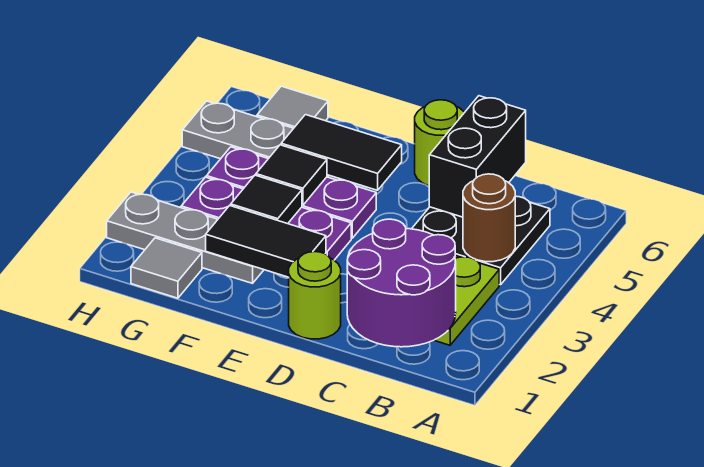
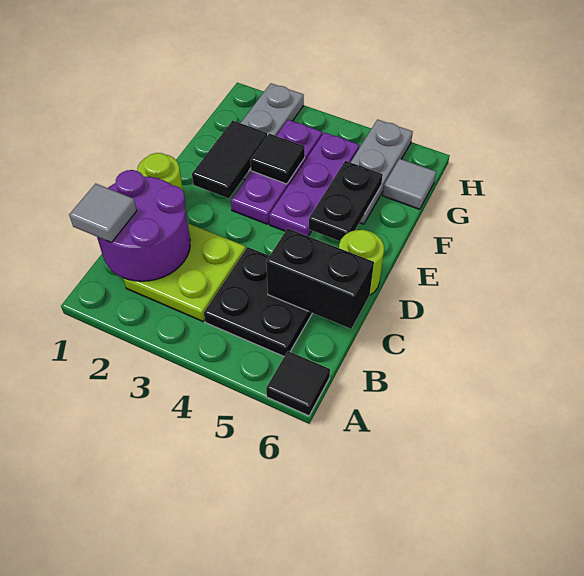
brown 1x1 round brick [463,174,515,262] -> none
black 1x2 tile [281,115,402,190] -> black 1x2 plate [309,161,383,241]
black 1x1 tile [256,145,327,205] -> black 1x1 tile moved to [266,351,330,416]
grey 1x1 tile [131,238,202,298] -> grey 1x1 tile moved to [69,184,137,243]

